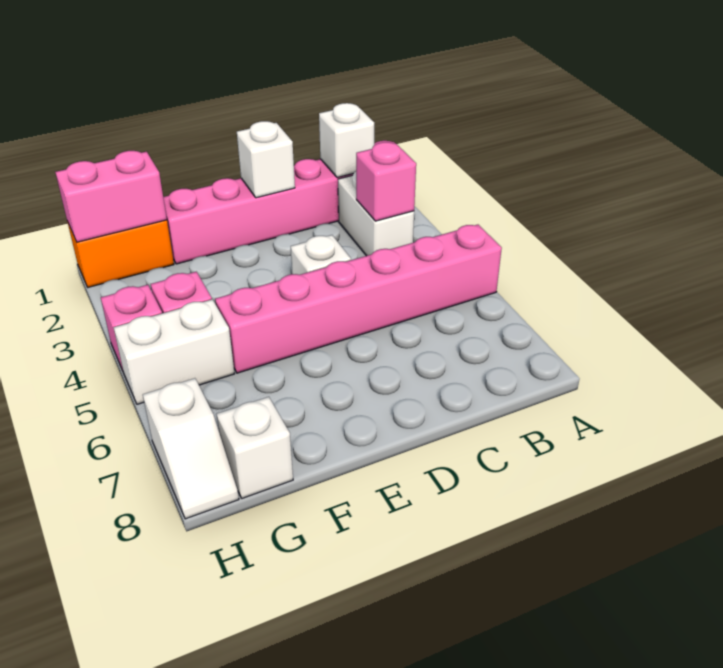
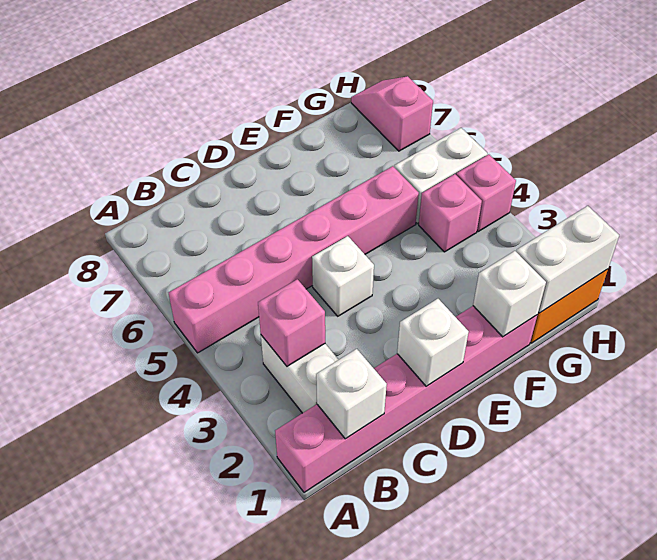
pink 1x2 brick [55,151,167,242] -> white 1x2 brick [516,206,619,313]
white 1x1 brick [217,397,293,498] -> white 1x1 brick moved to [473,251,546,337]
white 1x2 slope [143,378,239,519] -> pink 1x2 slope [351,76,433,151]

